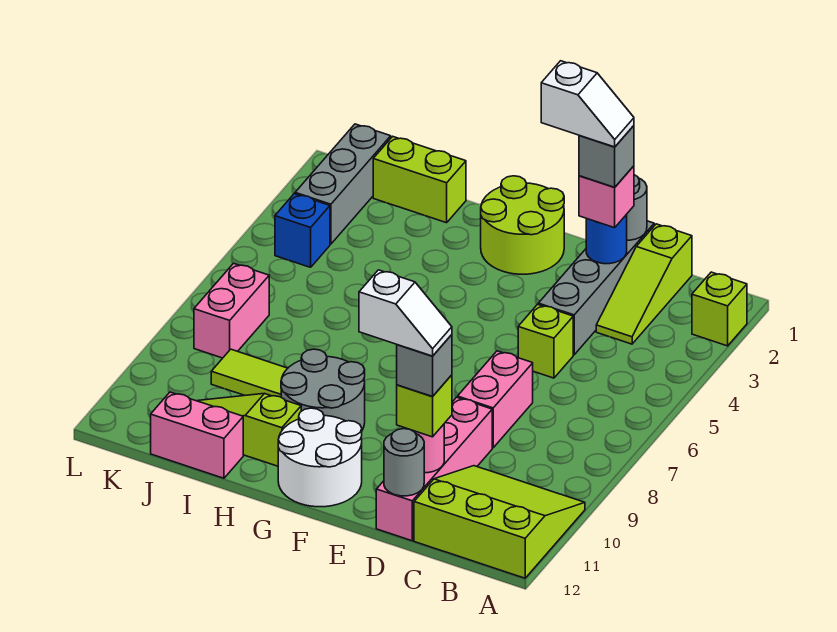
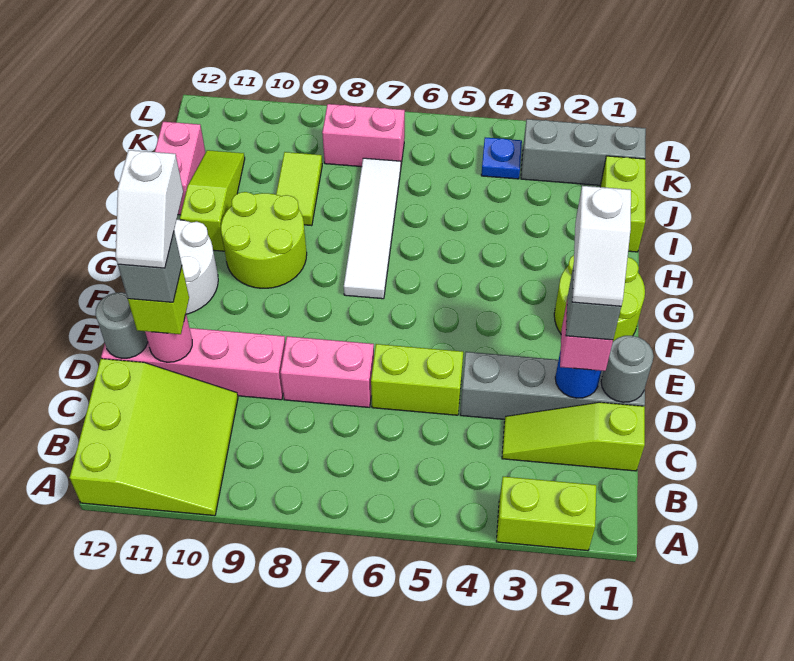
lime 1x1 brick [692,272,747,346] -> lime 1x2 brick [496,477,596,551]
lime 1x1 brick [518,304,573,378] -> lime 1x2 brick [371,344,463,415]
none -> white 1x4 tile [344,158,401,299]
grey 2x2 round brick [281,349,365,430] -> lime 2x2 round brick [221,192,307,288]
blue 1x1 brick [275,194,330,267] -> blue 1x1 plate [481,137,522,179]

